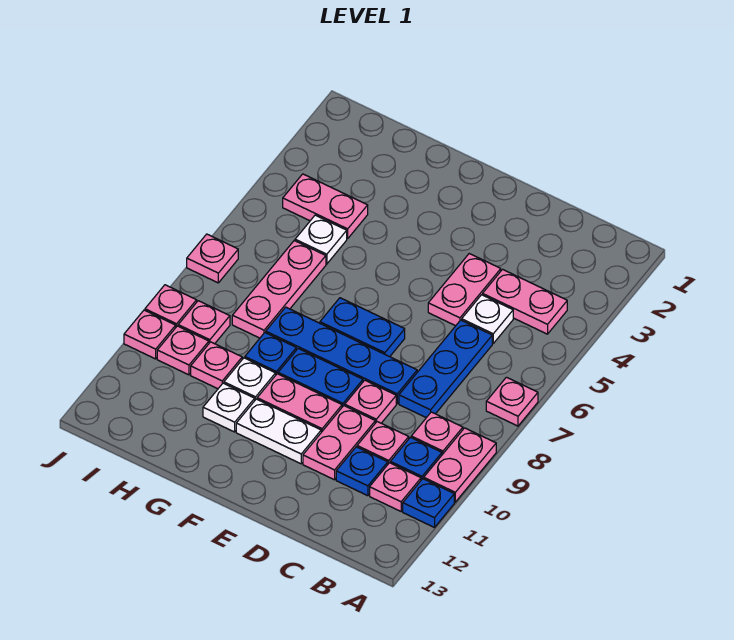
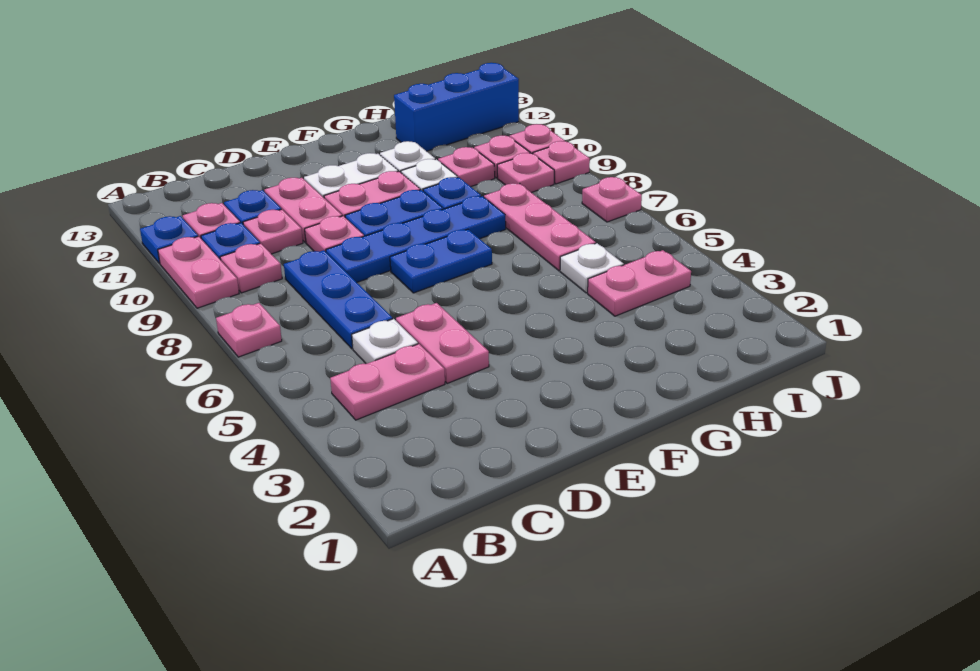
none -> blue 1x3 brick [394,63,519,151]

